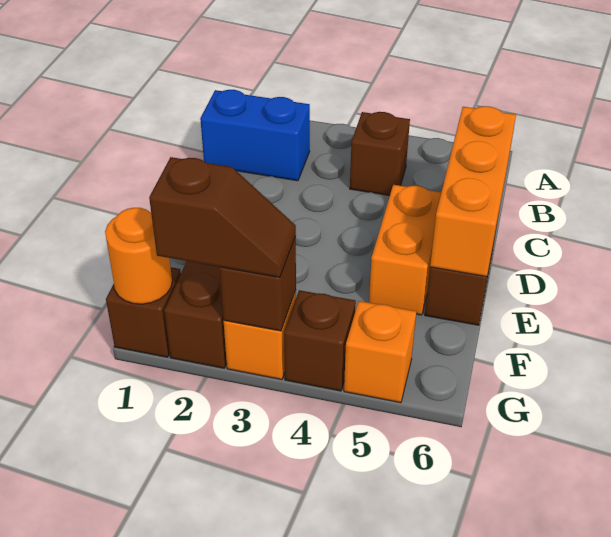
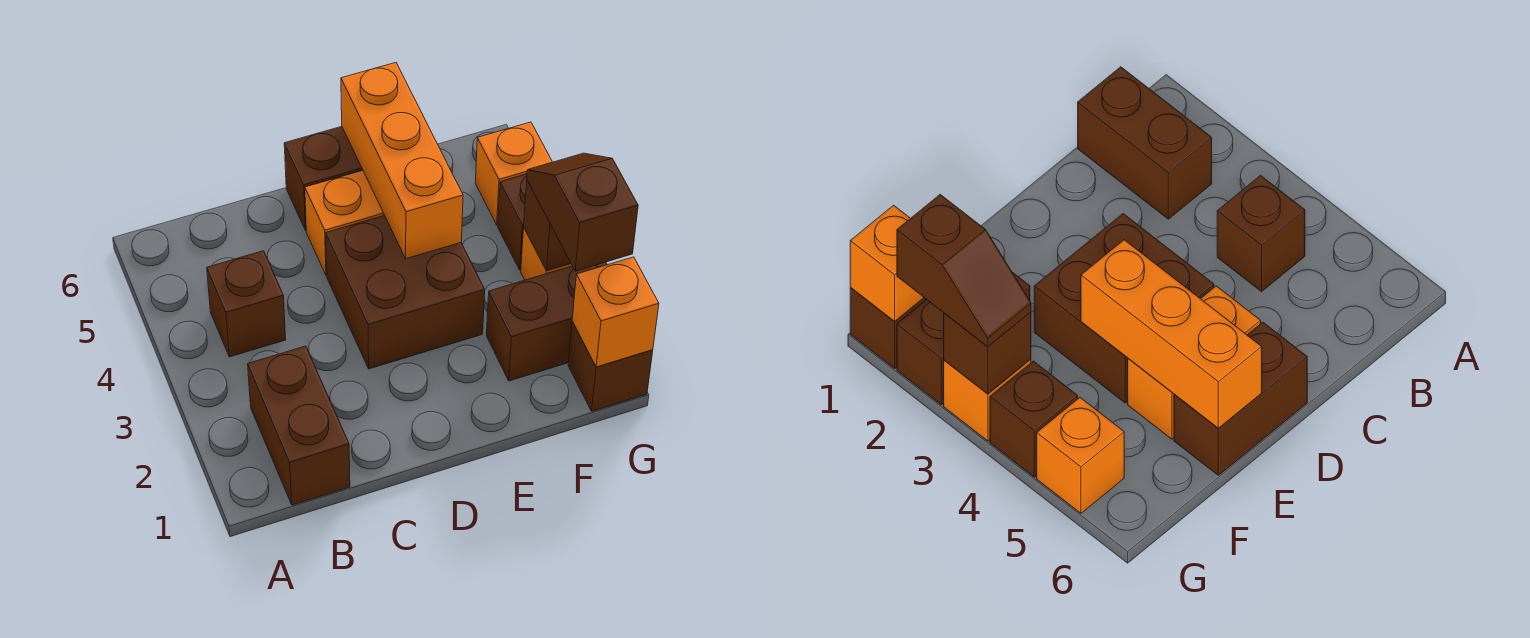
blue 1x2 brick [200,90,310,181] -> brown 1x2 brick [248,346,350,505]
orange 1x3 brick [430,106,516,277] -> orange 1x3 brick turned to [341,63,463,259]
none -> brown 2x2 brick [326,215,485,369]
orange 1x1 round brick [105,208,172,304] -> orange 1x1 brick [572,257,659,367]

